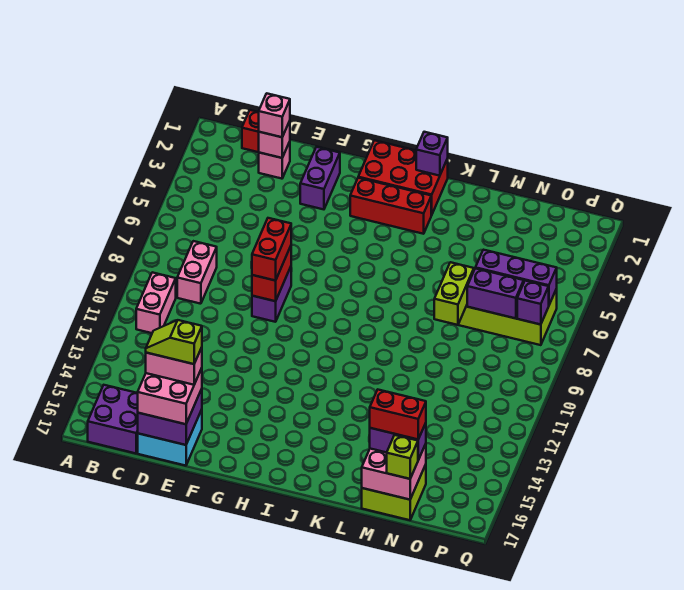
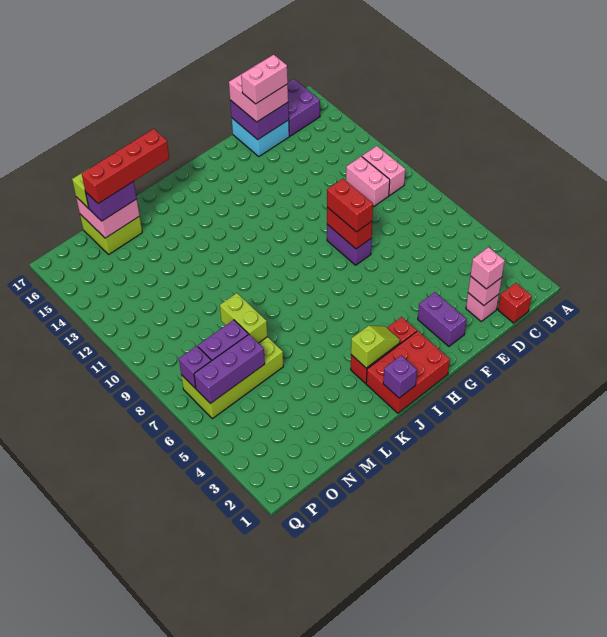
pink 1x2 brick [177,241,217,304] -> pink 1x2 brick moved to [346,156,390,206]
lime 1x2 slope [146,320,202,364] -> lime 1x2 slope moved to [351,326,400,368]
red 1x2 brick [370,390,426,439] -> red 1x4 brick [82,129,169,204]

